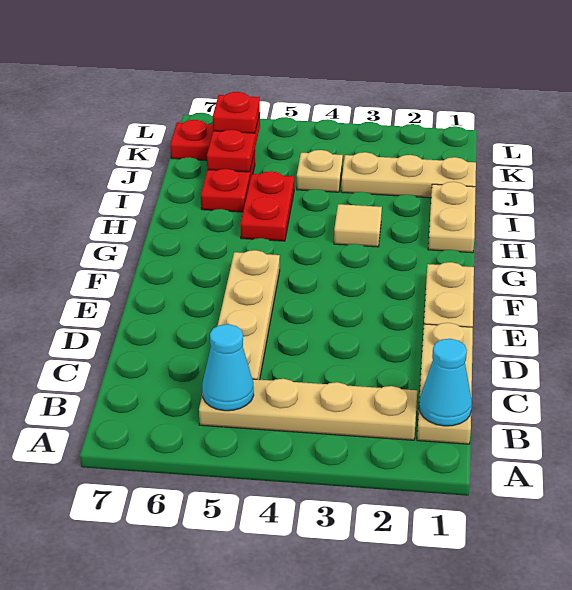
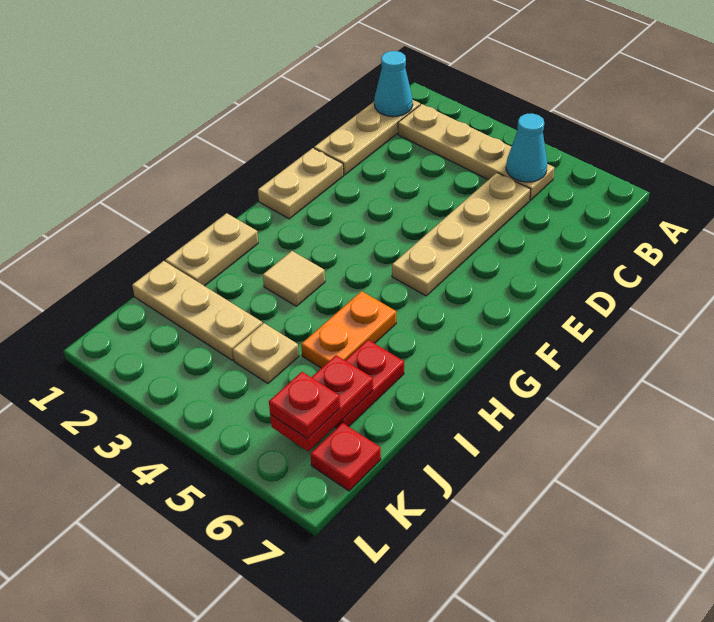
red 1x2 plate [240,171,294,241] -> orange 1x2 plate [301,291,396,368]

